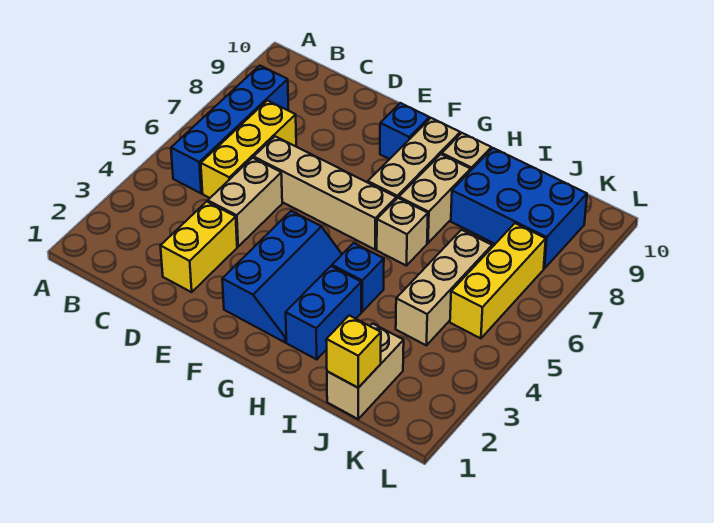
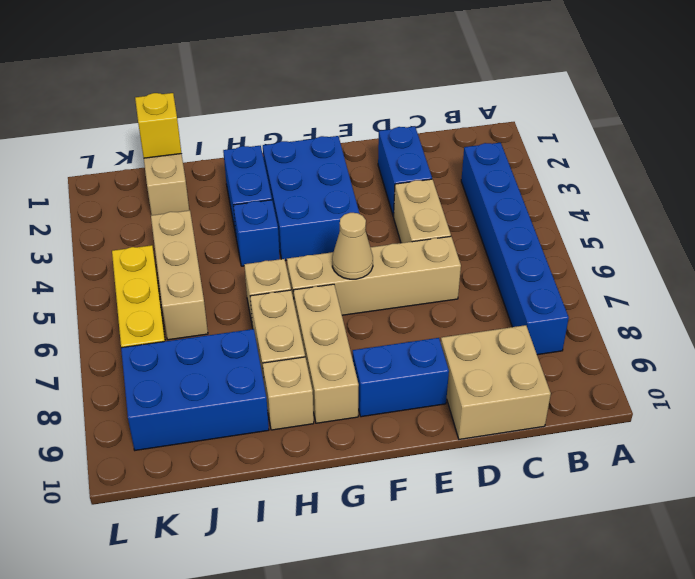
blue 1x4 brick [171,66,289,193] -> blue 1x6 brick [461,143,569,355]
yellow 1x3 brick [201,100,296,198] -> none
none -> tan 2x2 brick [441,325,551,439]
yellow 1x2 brick [161,202,237,292] -> blue 1x2 brick [378,126,432,216]
blue 2x3 slope [222,211,342,342] -> blue 2x3 brick [263,136,360,261]
none -> tan 1x1 cone [332,213,373,279]
blue 1x1 brick [380,103,429,159] -> blue 1x2 brick [353,338,449,417]

